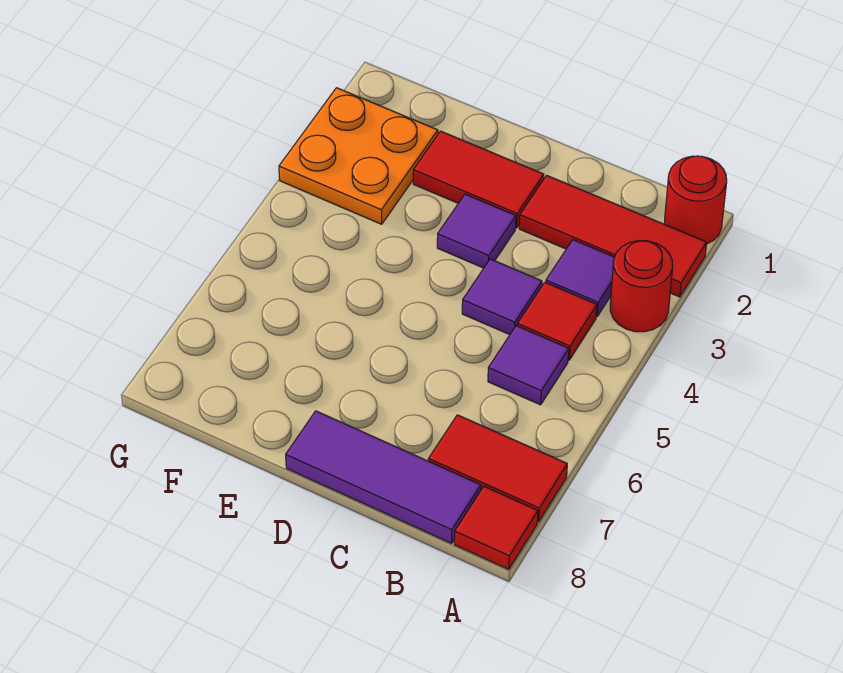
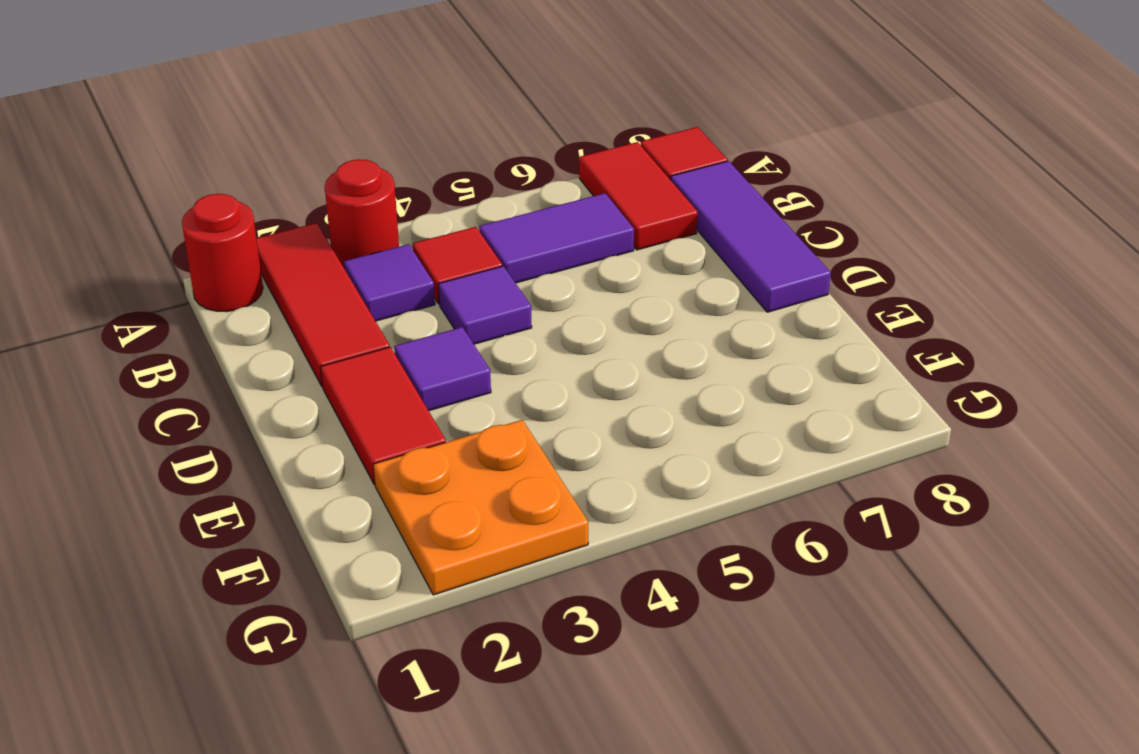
purple 1x1 tile [488,326,569,405] -> purple 1x2 tile [479,193,634,283]

